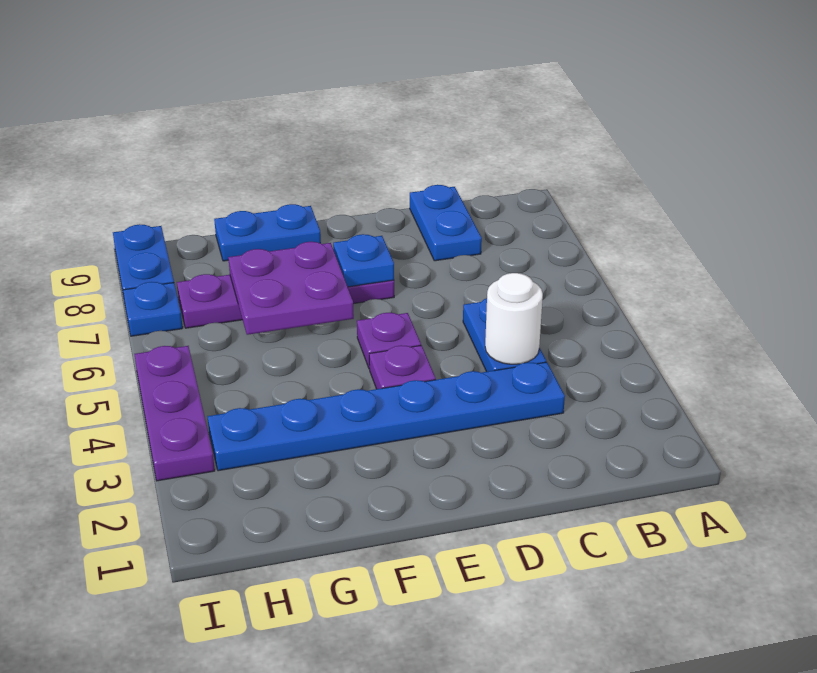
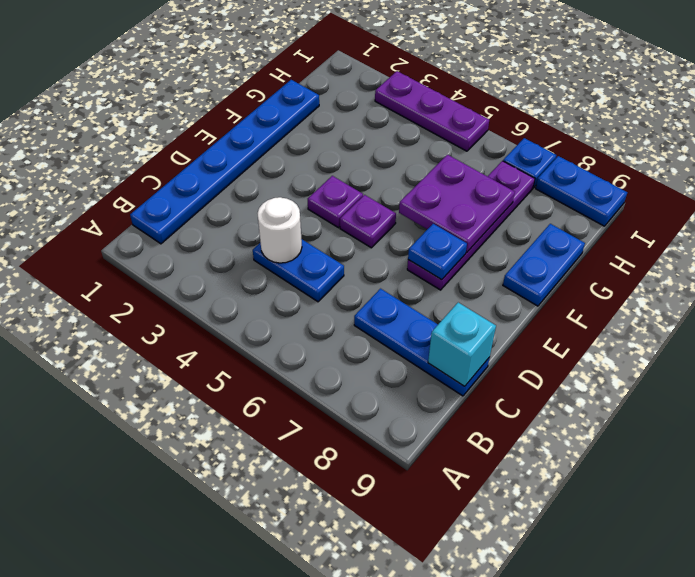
blue 1x6 plate [207,362,565,471] -> blue 1x6 plate moved to [130,80,319,244]
blue 1x2 plate [410,185,482,261] -> blue 1x3 plate [354,289,490,396]
none -> cyan 1x1 brick [428,302,496,386]

